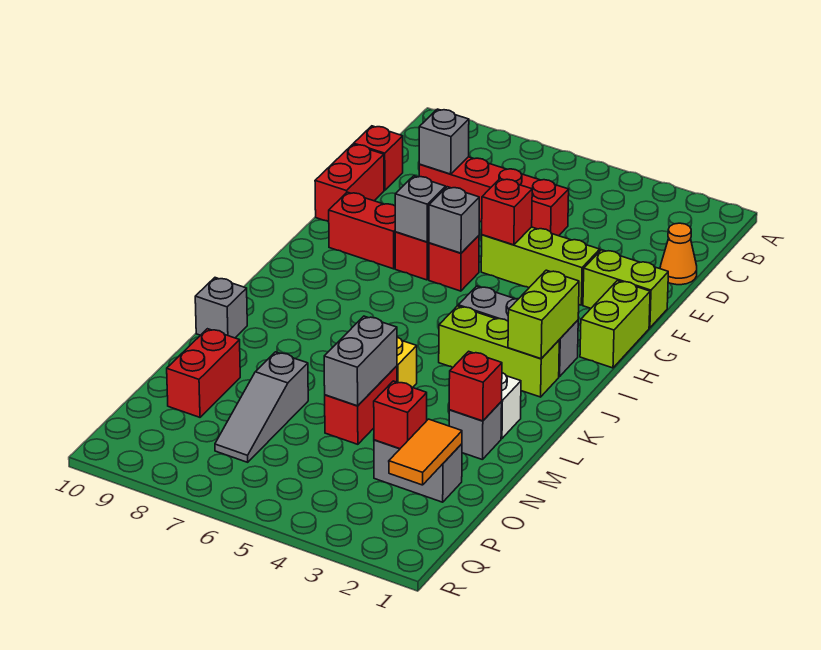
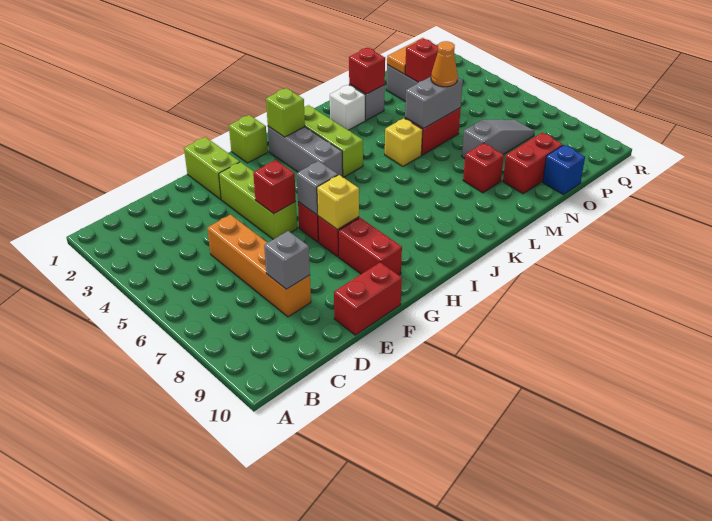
orange 1x1 cone [660,223,697,285] -> orange 1x1 cone moved to [431,41,458,87]
red 1x4 brick [419,157,569,236] -> orange 1x4 brick [207,215,311,317]
red 1x1 brick [354,126,403,190] -> red 1x1 brick moved to [463,143,504,193]
lime 1x2 brick [580,281,650,368] -> lime 1x1 brick [229,115,268,163]
grey 1x1 brick [395,176,446,242] -> yellow 1x1 brick [317,175,359,229]
lime 1x2 brick [508,270,579,359] -> lime 1x1 brick [266,88,305,137]
grey 1x1 brick [195,278,247,338] -> none
none -> blue 1x1 brick [543,145,585,195]

